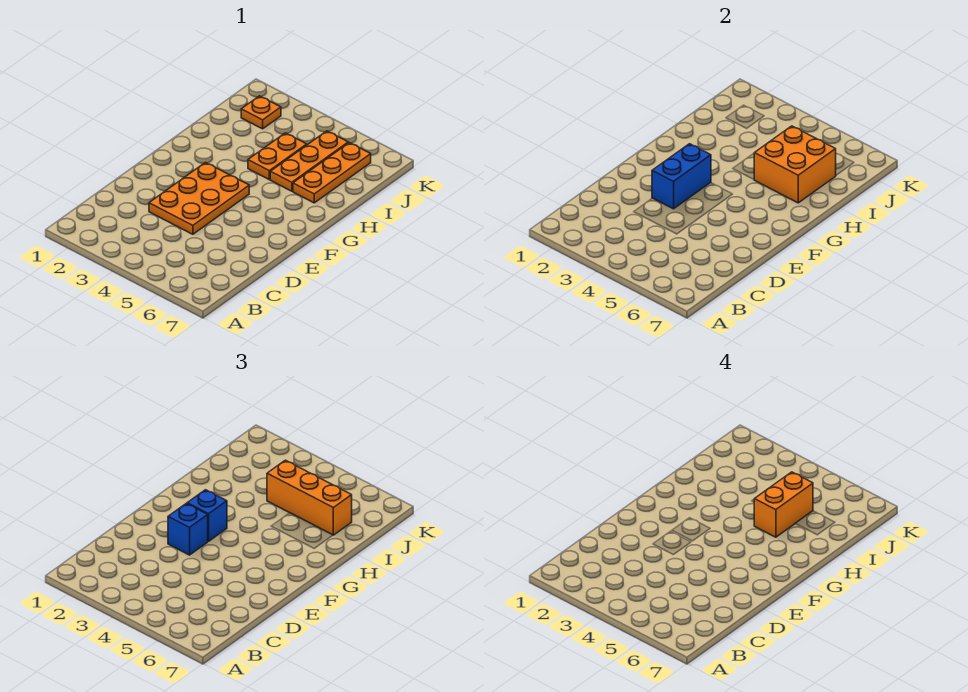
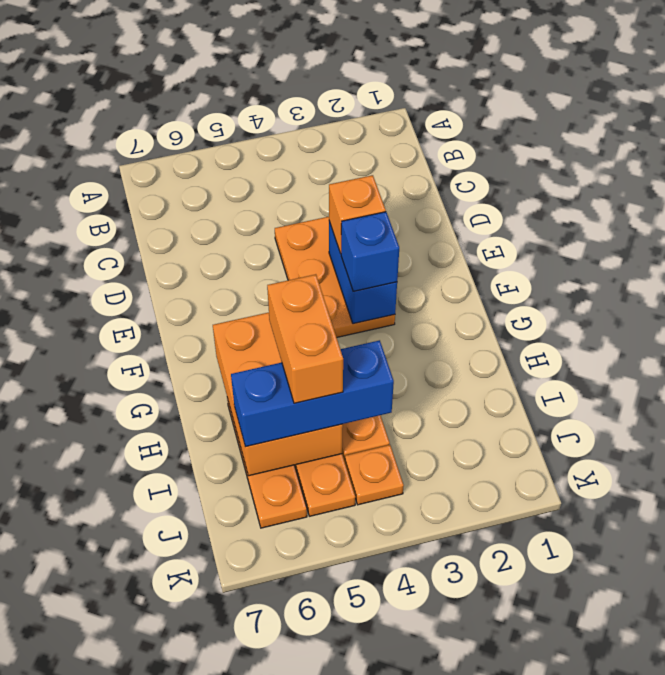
blue 1x1 brick [168,503,208,555] -> orange 1x1 brick [329,175,386,254]
orange 2x2 brick [754,126,836,203] -> orange 2x3 brick [213,312,343,476]
orange 1x3 brick [267,460,352,535] -> blue 1x3 brick [231,340,394,447]
orange 1x1 plate [241,96,281,129] -> orange 1x1 plate moved to [345,445,404,505]

